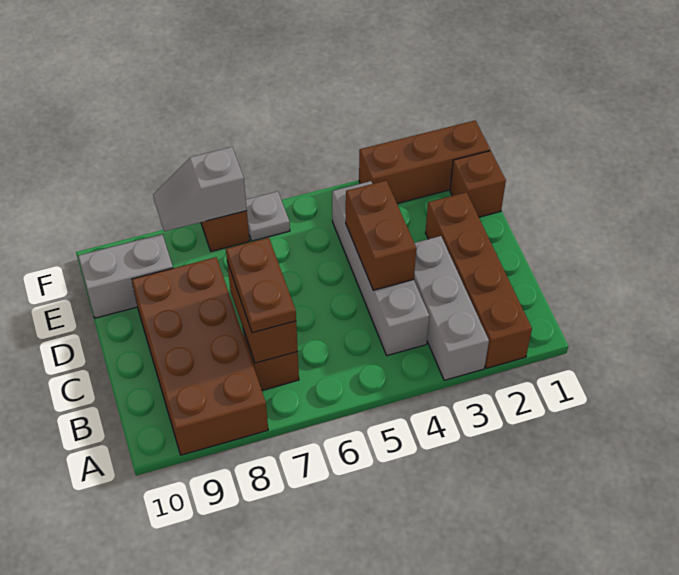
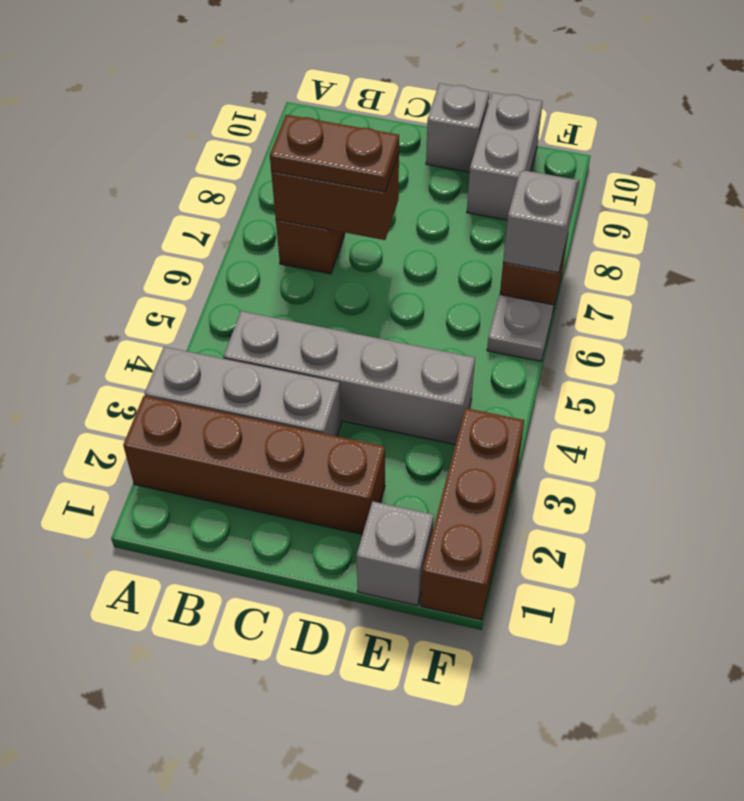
brown 2x4 brick [132,257,268,455] -> none
brown 1x2 brick [346,181,416,290] -> none
none -> grey 1x1 brick [426,83,489,172]
brown 1x1 brick [450,151,506,217] -> grey 1x1 brick [356,501,434,606]

